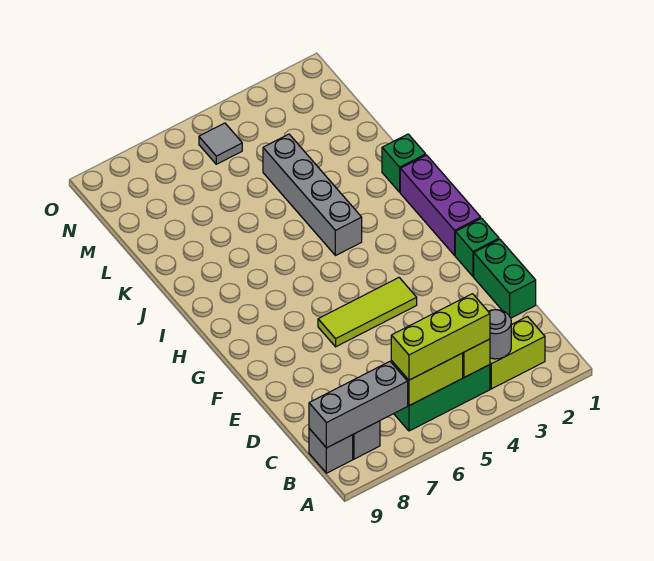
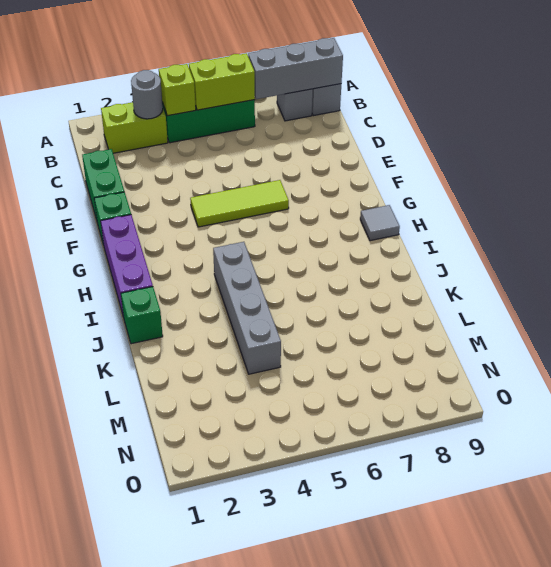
lime 1x3 brick [391,294,490,380] -> none
grey 1x1 tile [199,123,242,164] -> grey 1x1 tile moved to [360,205,400,241]

